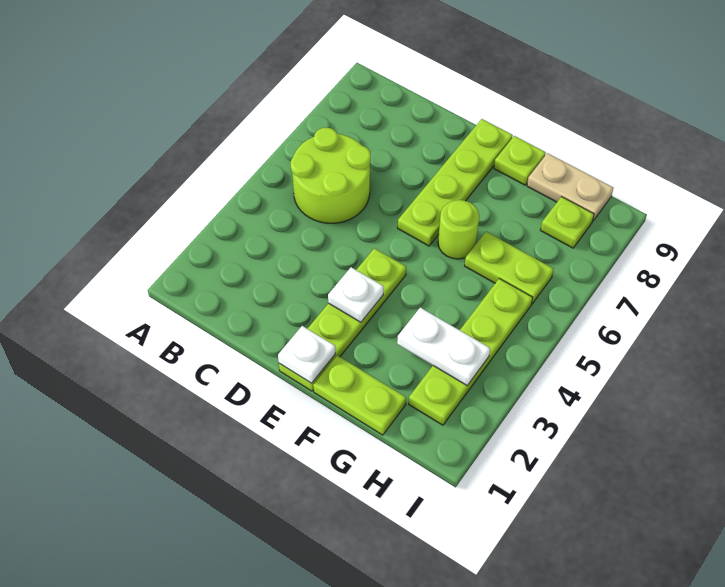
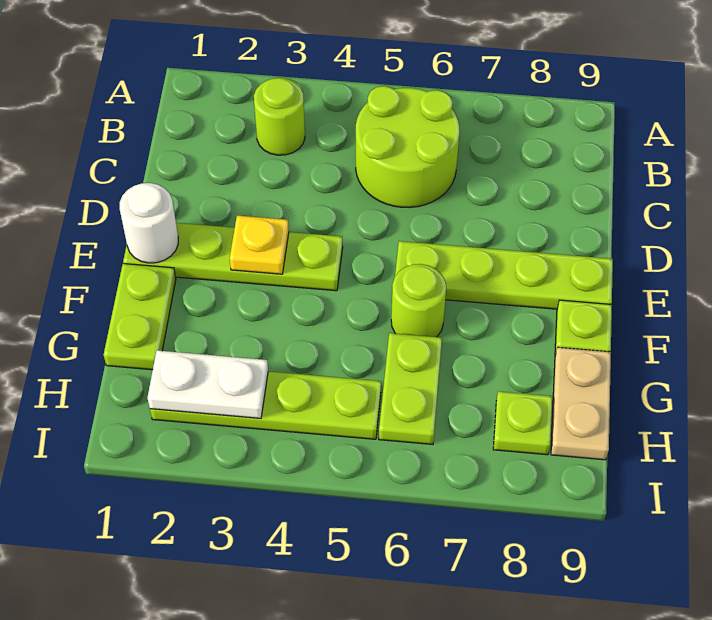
none -> lime 1x1 round brick [254,78,305,155]
white 1x1 plate [278,326,335,383] -> white 1x1 round brick [120,183,178,263]
white 1x1 plate [328,267,384,322] -> yellow 1x1 plate [230,216,289,274]
white 1x2 plate [397,308,490,385] -> white 1x2 plate turned to [147,350,268,418]

